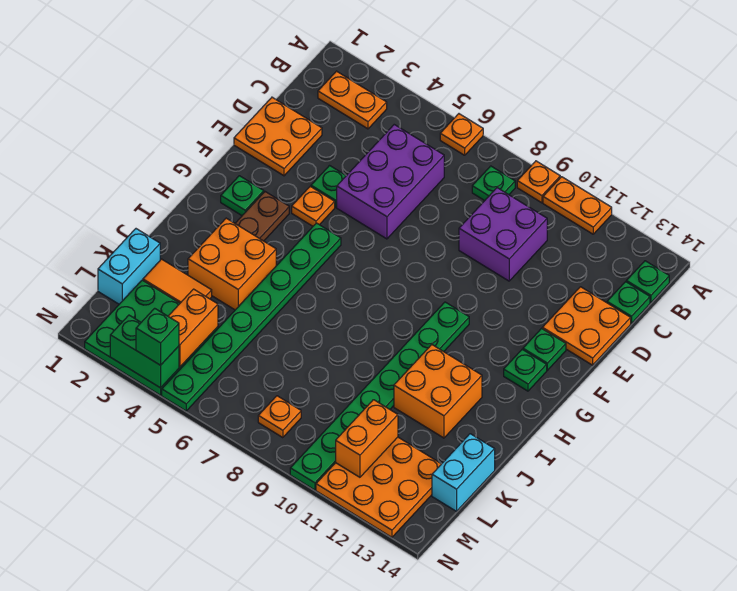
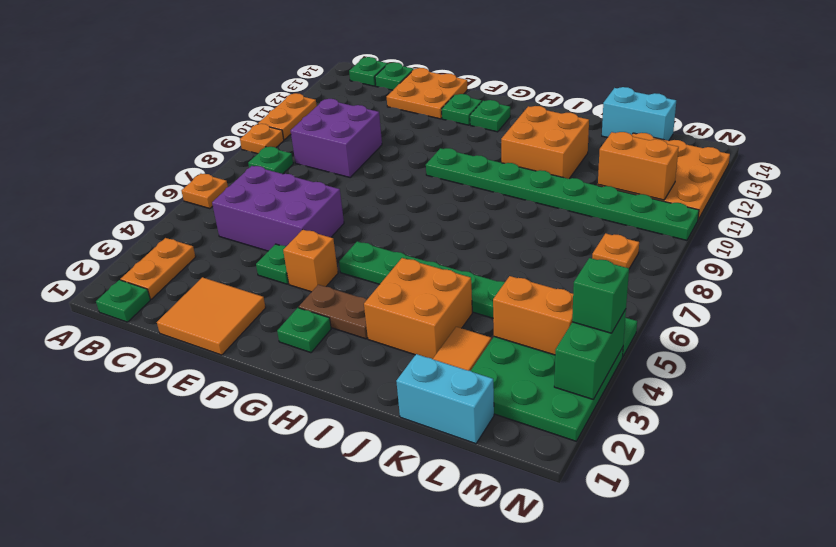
none -> green 1x1 plate [96,280,150,322]
orange 2x2 plate [234,97,322,176] -> orange 2x2 tile [157,277,266,355]
orange 1x1 plate [292,186,335,226] -> orange 1x1 brick [283,230,338,292]

